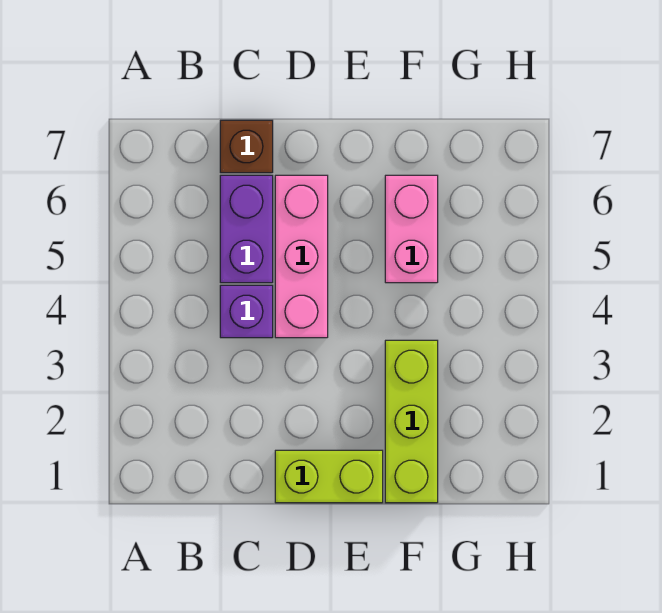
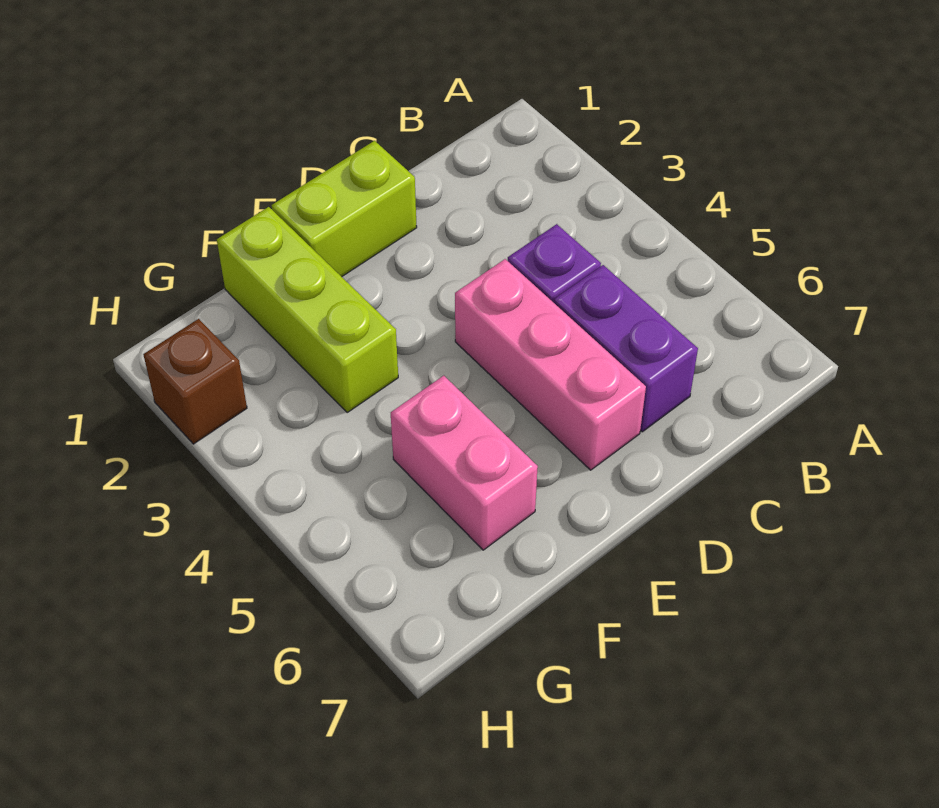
brown 1x1 brick [220,120,273,173] -> brown 1x1 brick moved to [143,319,247,444]

